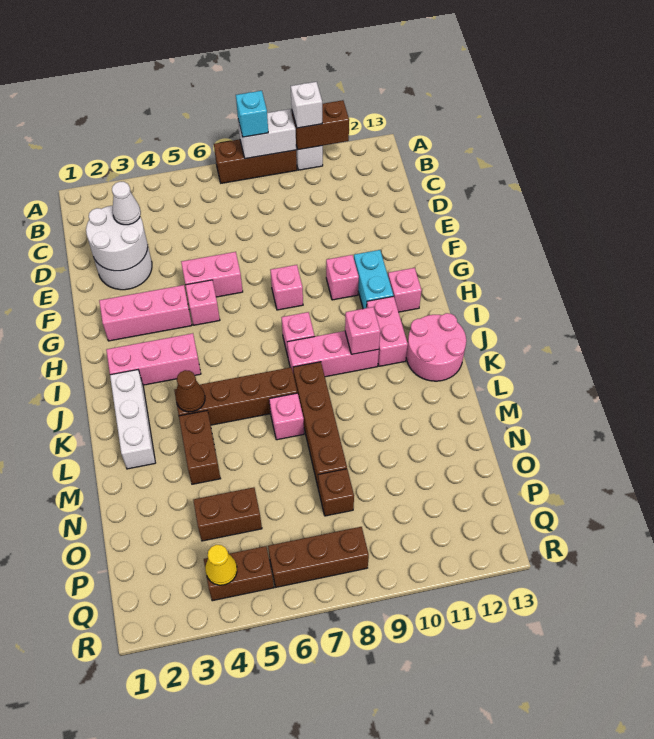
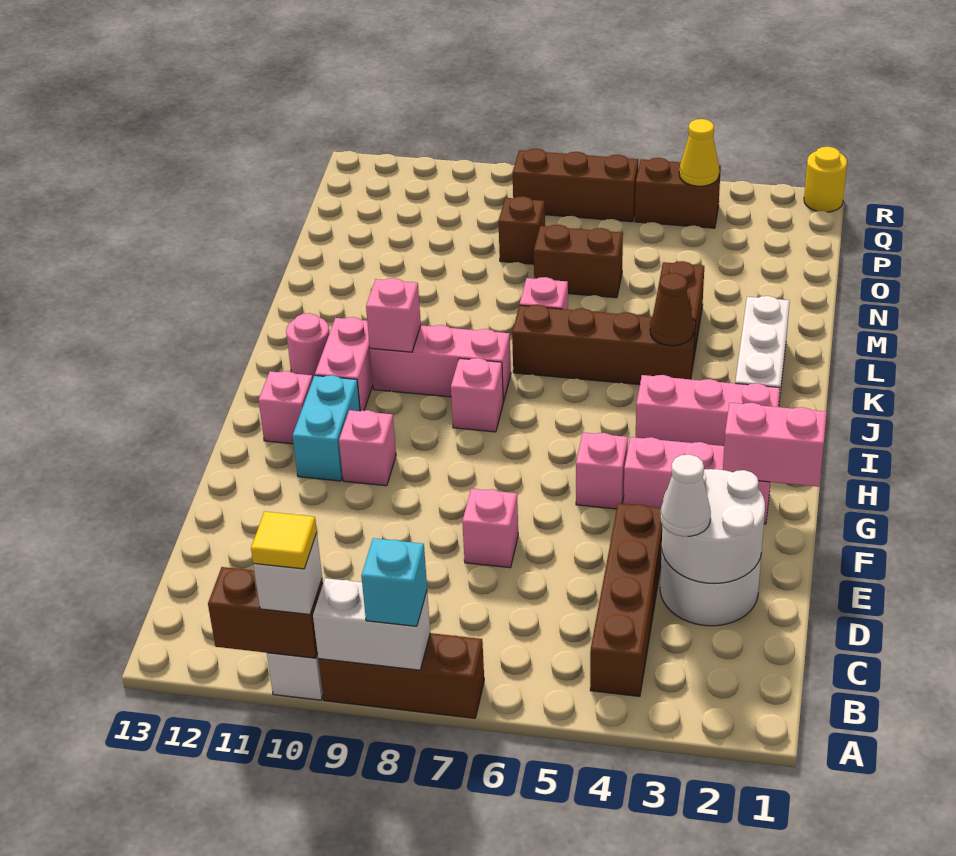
none -> yellow 1x1 tile [251,512,317,569]
pink 1x2 brick [181,252,243,297] -> pink 1x2 brick moved to [723,403,827,487]
pink 1x1 brick [270,265,303,310] -> pink 1x1 brick moved to [462,489,518,568]
pink 2x2 round brick [406,313,466,381] -> pink 1x1 round brick [286,313,330,378]
brown 1x4 brick [293,362,347,486] -> brown 1x4 brick moved to [590,503,662,696]
brown 1x2 brick [193,487,262,541] -> brown 1x2 brick moved to [534,225,623,298]
none -> yellow 1x1 round brick [804,147,847,212]

